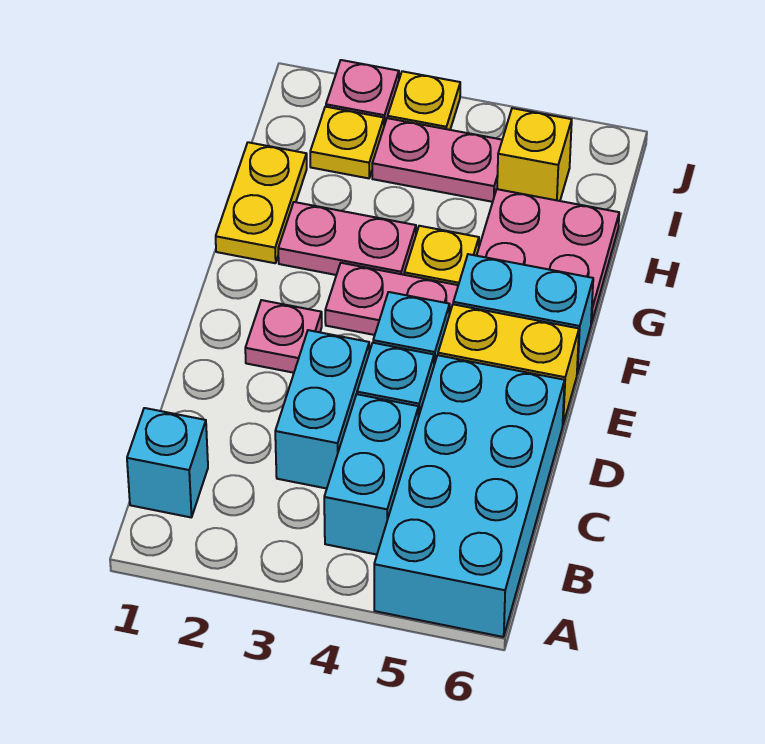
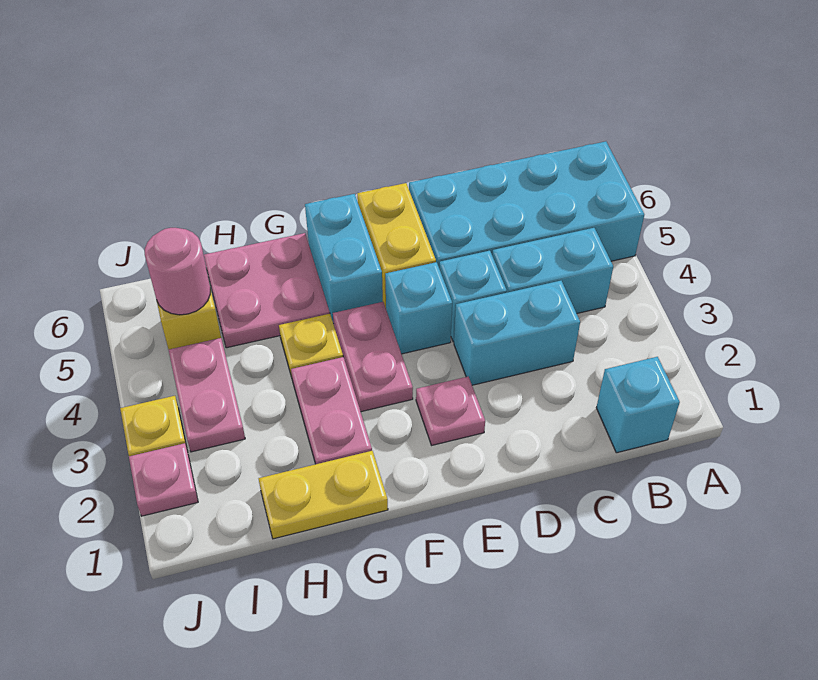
yellow 1x1 plate [310,107,384,178] -> none
none -> pink 1x1 round brick [145,228,210,315]

